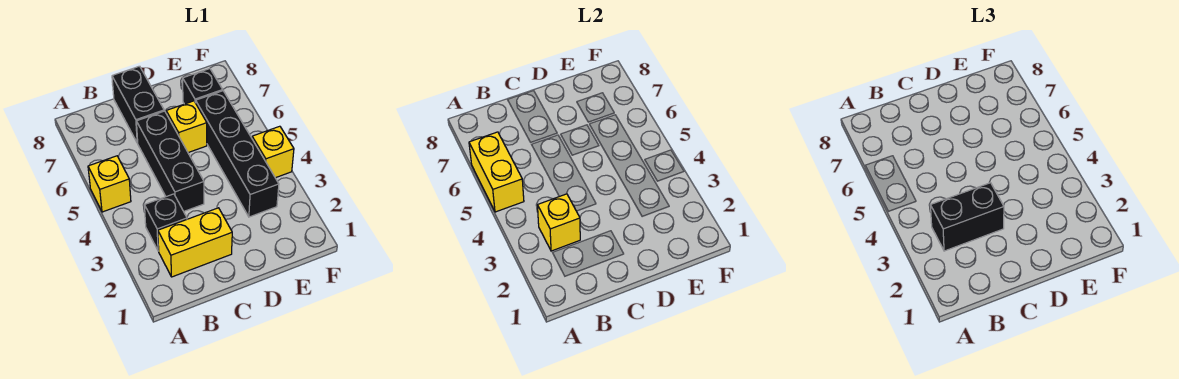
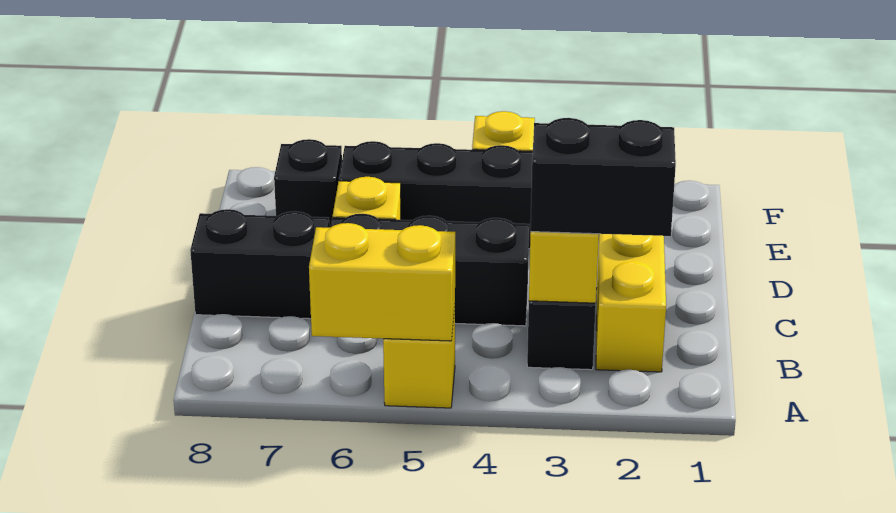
black 1x2 brick [931,183,1004,251] -> black 1x2 brick turned to [531,118,676,236]

